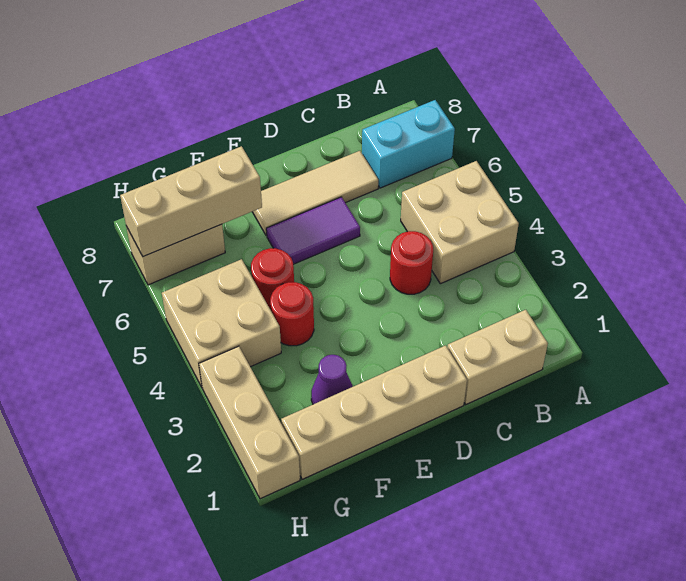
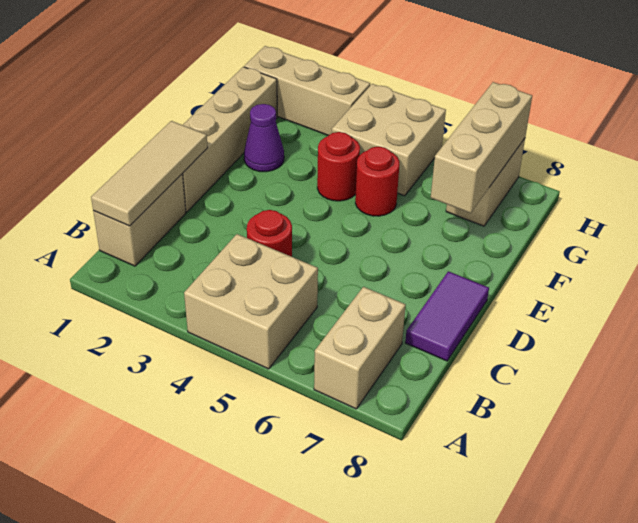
cyan 1x2 brick [362,100,455,188] -> tan 1x2 brick [314,287,406,409]
tan 1x3 tile [252,151,378,236] -> tan 1x3 tile moved to [91,121,208,226]
purple 1x2 tile [266,197,360,264] -> purple 1x2 tile moved to [405,271,489,361]

